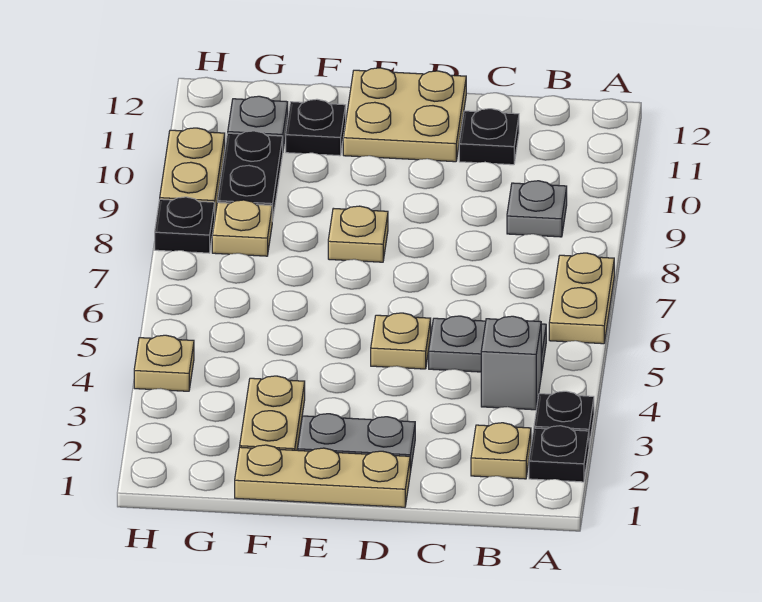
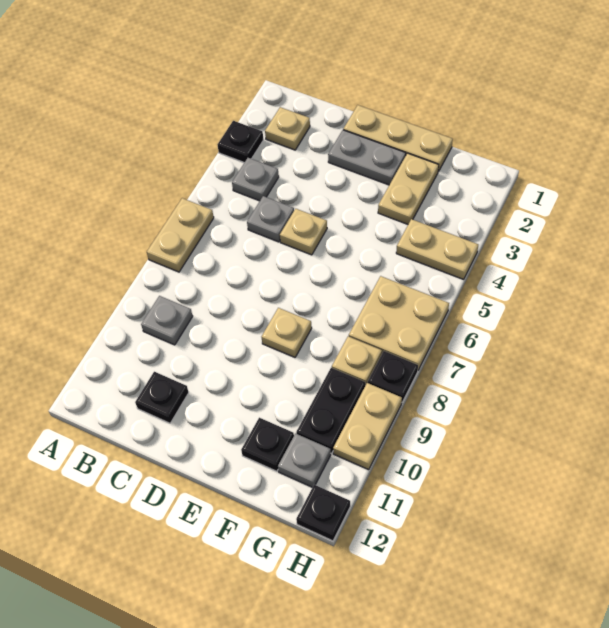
black 1x1 plate [529,426,589,482] -> black 1x1 plate moved to [296,485,350,541]
grey 1x1 brick [481,316,541,410] -> grey 1x1 plate [232,158,279,201]
grey 1x2 plate [429,316,546,375] -> grey 1x1 plate [247,196,294,242]
tan 2x2 plate [343,68,466,162] -> tan 2x2 plate moved to [349,276,449,370]
tan 1x1 plate [134,335,194,391] -> tan 1x2 plate [396,219,478,279]

